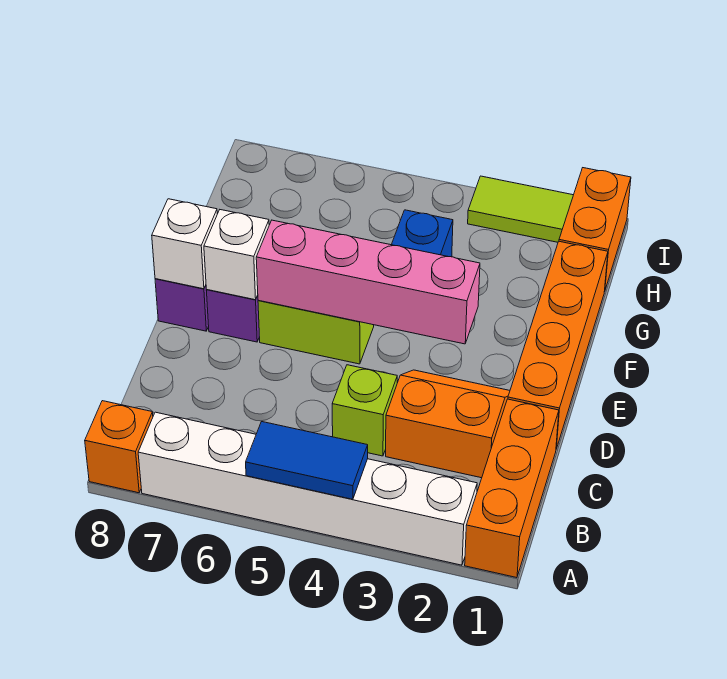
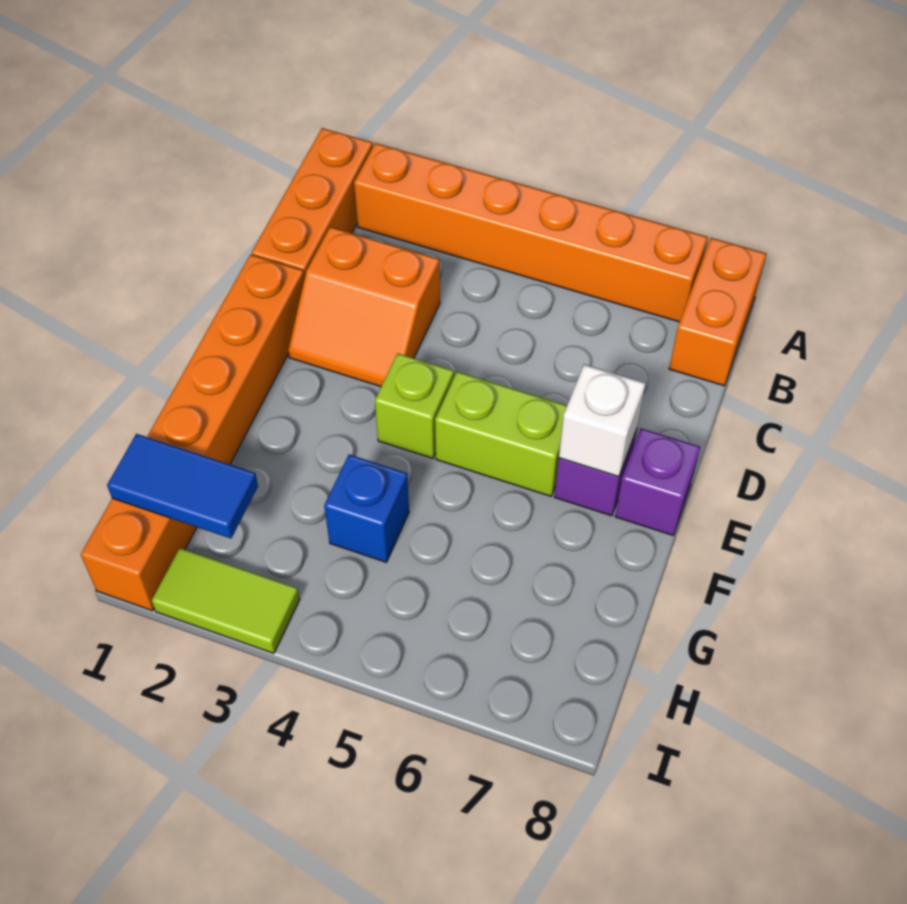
white 1x6 brick [138,412,477,565] -> orange 1x6 brick [354,143,708,322]
blue 1x2 tile [246,422,368,499] -> blue 1x2 tile moved to [107,434,258,539]
orange 1x1 brick [85,401,153,493] -> orange 1x2 brick [669,238,766,386]
lime 1x1 brick [332,365,397,456] -> lime 1x1 brick moved to [375,353,454,459]
pink 1x4 brick [256,220,480,344] -> none
white 1x1 brick [152,199,217,289] -> none

